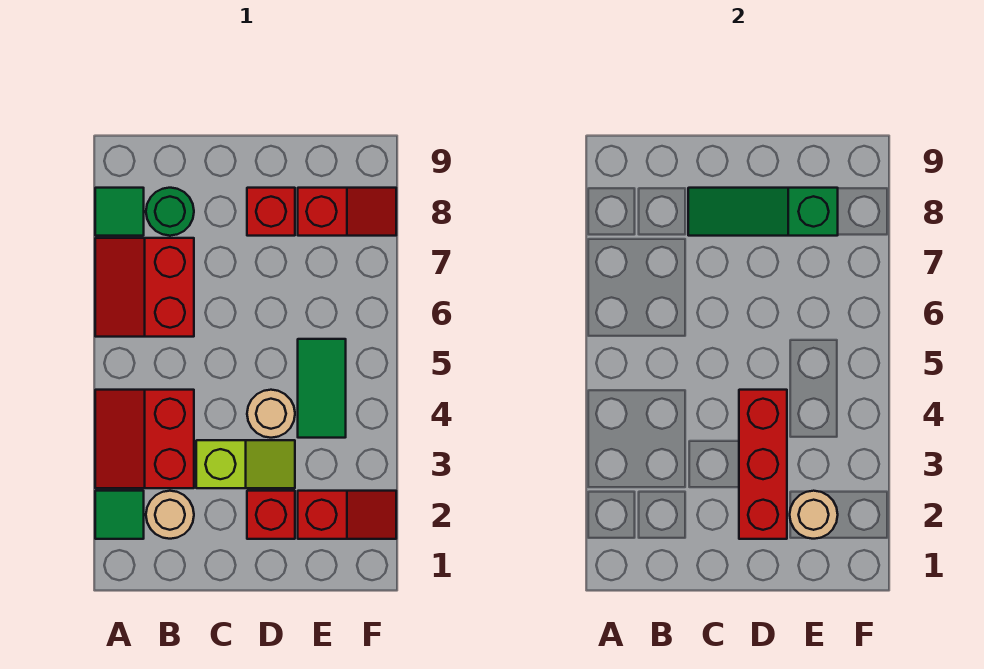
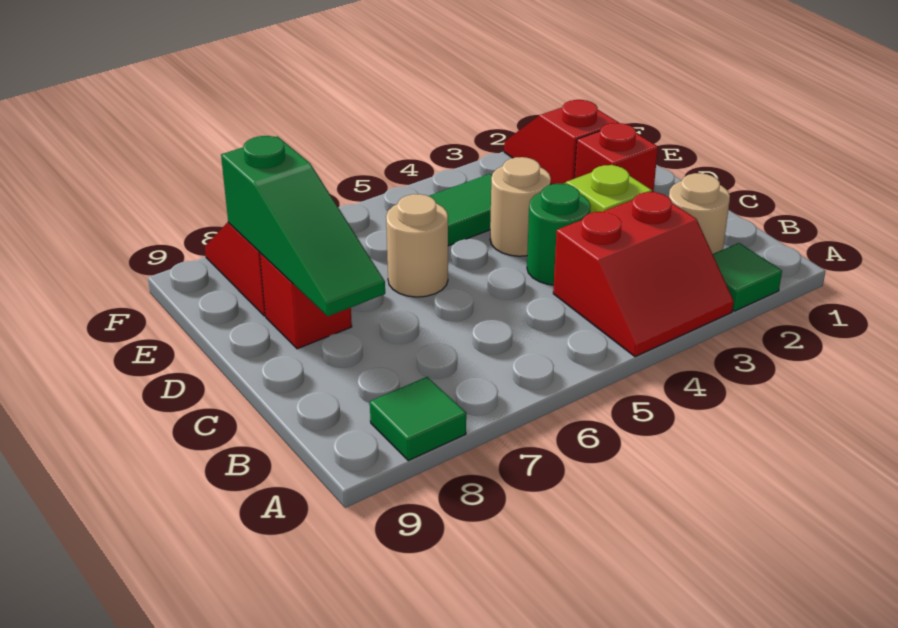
red 2x2 slope [95,238,194,337] -> none
green 1x1 round brick [146,188,194,236] -> green 1x1 round brick moved to [527,184,591,285]
red 1x3 brick [739,390,787,539] -> none
tan 1x1 round brick [790,491,838,539] -> tan 1x1 round brick moved to [386,194,448,297]

